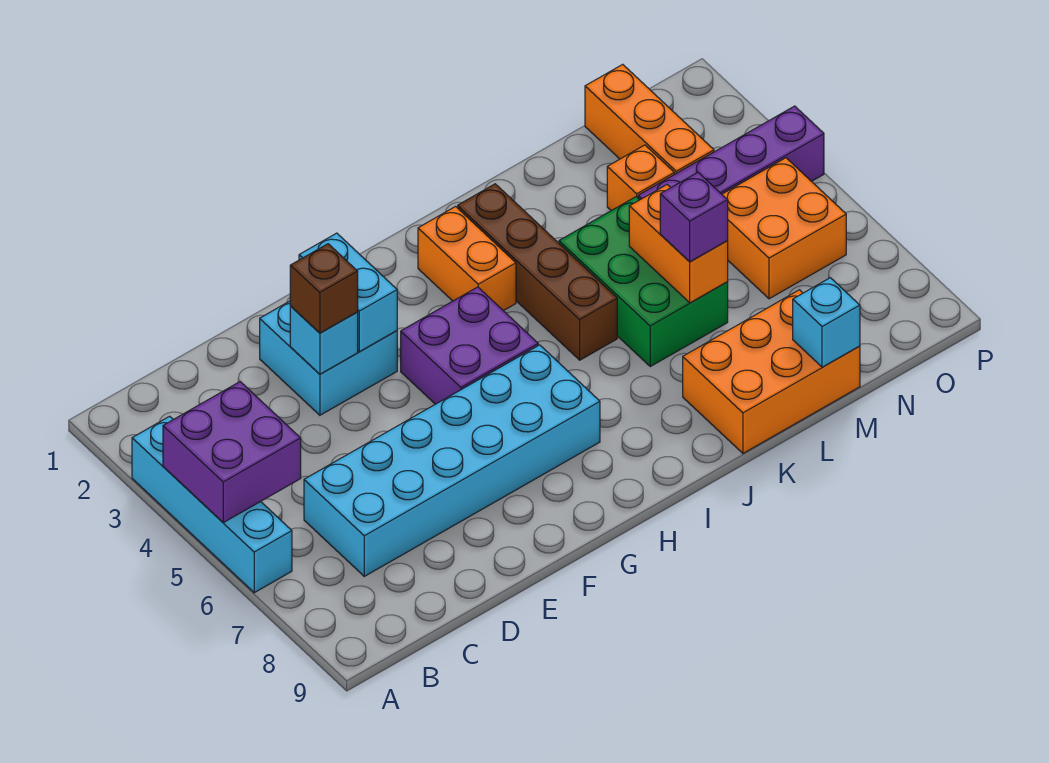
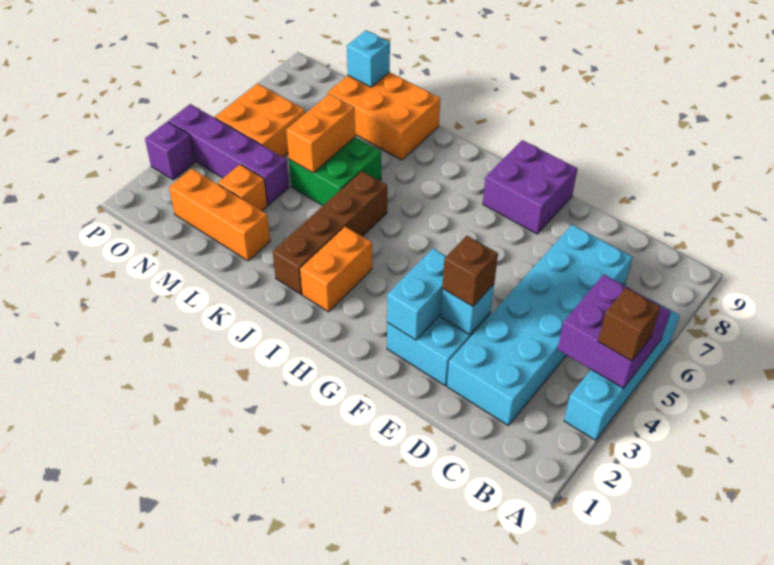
none -> brown 1x1 brick [598,288,661,361]
cyan 2x6 brick [304,345,600,576] -> cyan 2x6 brick turned to [447,225,632,426]
purple 2x2 brick [401,287,538,404] -> purple 2x2 brick moved to [483,140,578,234]
green 2x3 brick [559,197,728,366] -> green 2x2 brick [289,137,381,205]
purple 1x1 brick [660,172,728,262] -> purple 1x1 brick moved to [145,121,195,180]
orange 1x3 brick [585,64,714,174] -> orange 1x3 brick turned to [169,169,270,261]

